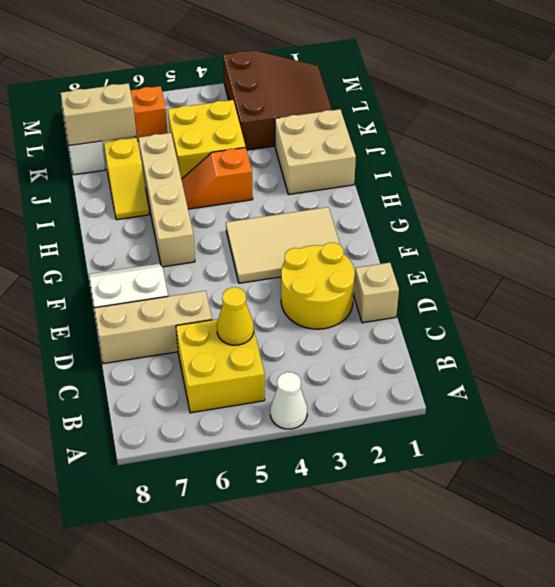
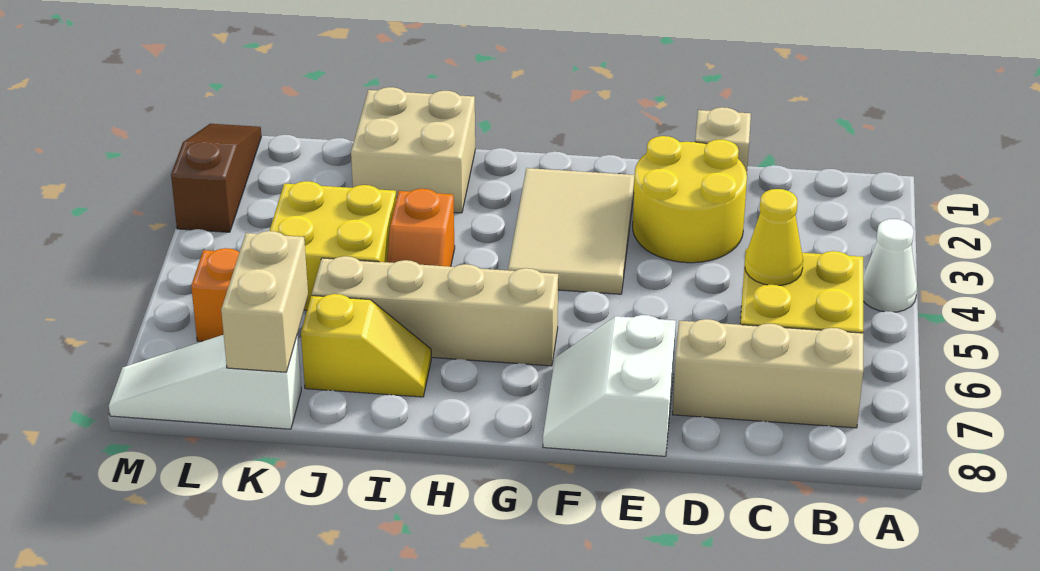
tan 1x3 brick [94,291,212,364] -> tan 1x3 brick turned to [673,319,863,428]
brown 3x3 slope [223,50,332,150] -> brown 1x3 slope [171,124,261,232]

